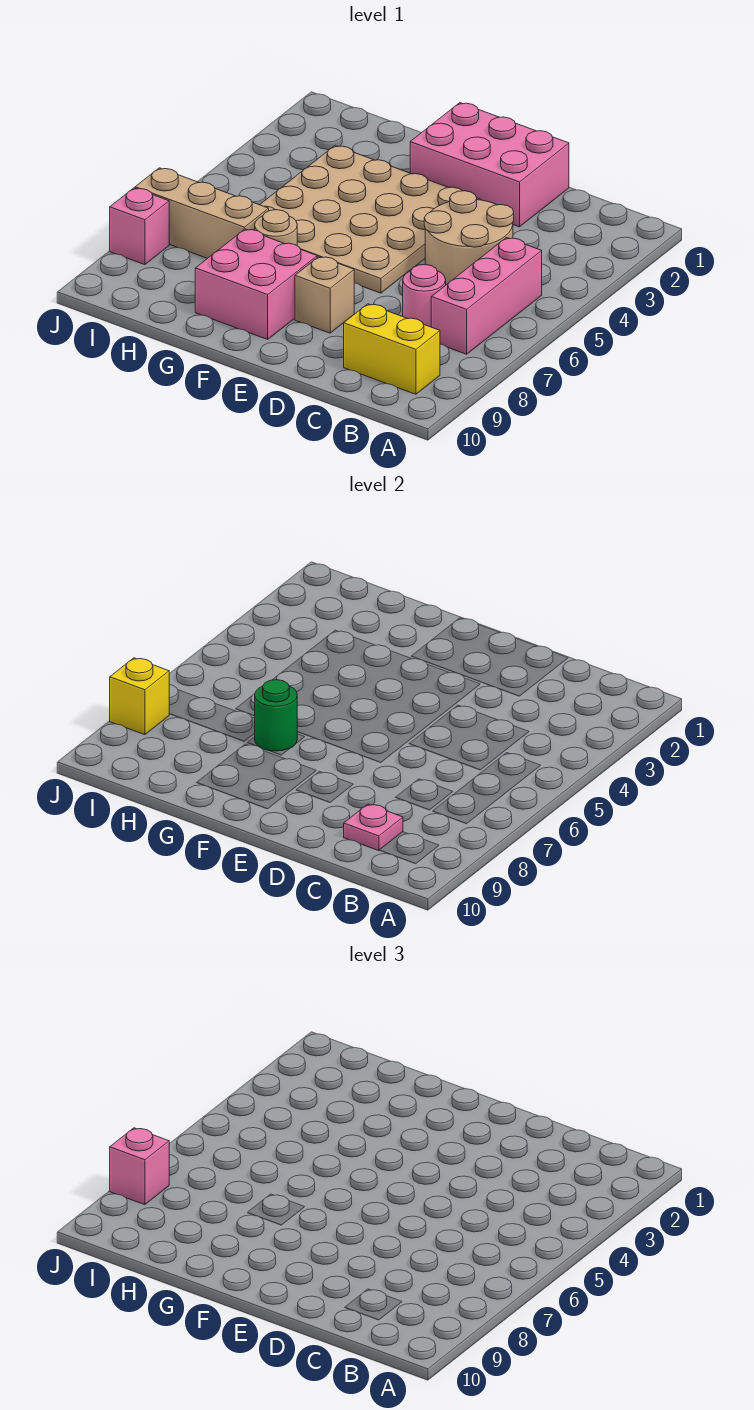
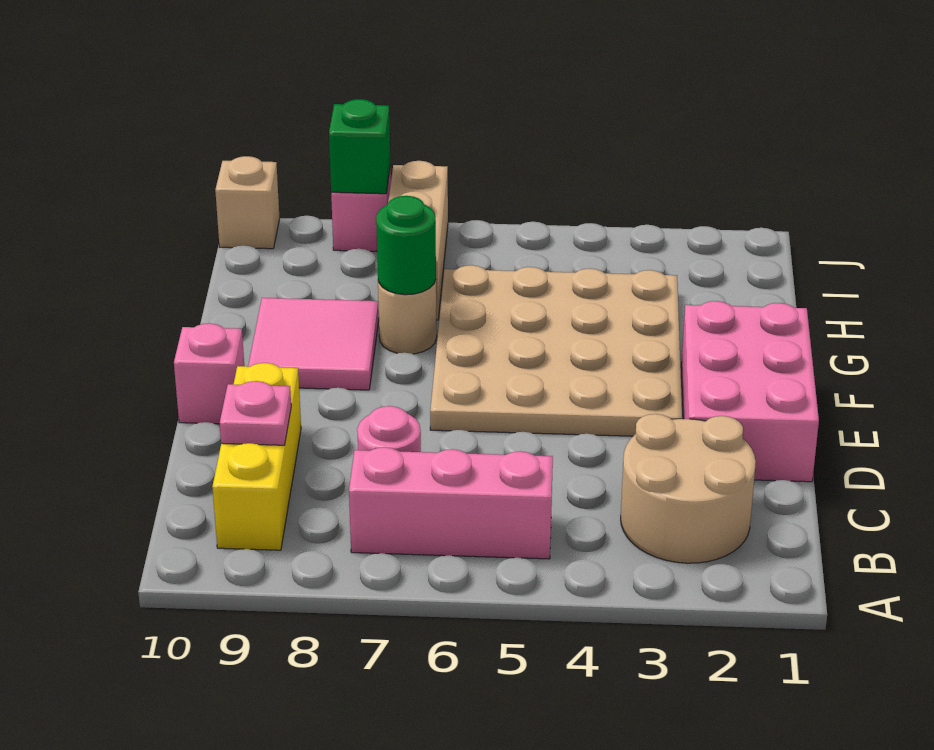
yellow 1x2 brick [344,304,440,394] -> yellow 1x3 brick [212,363,301,550]
tan 2x2 round brick [424,191,514,285] -> tan 2x2 round brick moved to [621,414,756,563]
tan 1x1 brick [295,256,354,333] -> tan 1x1 brick moved to [215,156,280,249]
pink 2x2 brick [195,229,317,339] -> pink 2x2 tile [248,298,379,390]
yellow 1x1 brick [110,658,169,735] -> green 1x1 brick [329,99,390,194]
pink 1x1 brick [110,1128,169,1205] -> pink 1x1 brick moved to [174,323,244,424]

